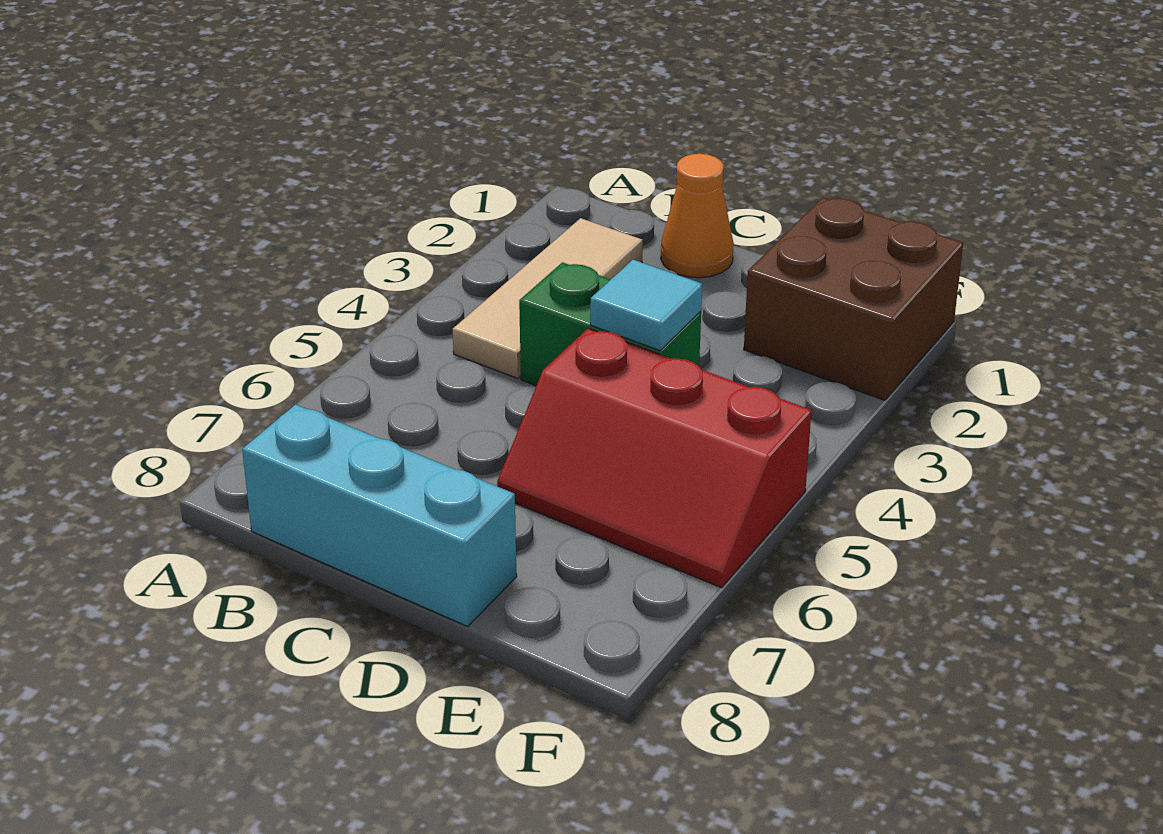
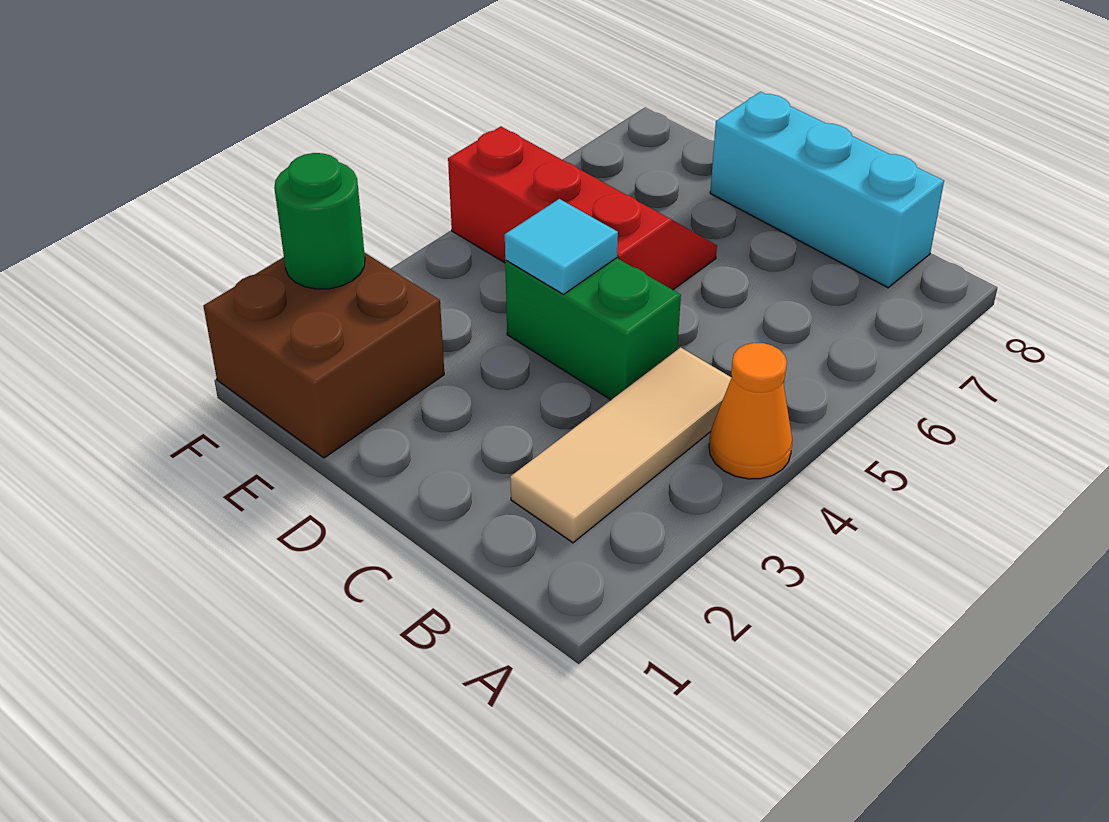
orange 1x1 cone [661,154,734,278] -> orange 1x1 cone moved to [709,343,792,479]
none -> green 1x1 round brick [274,153,365,289]

